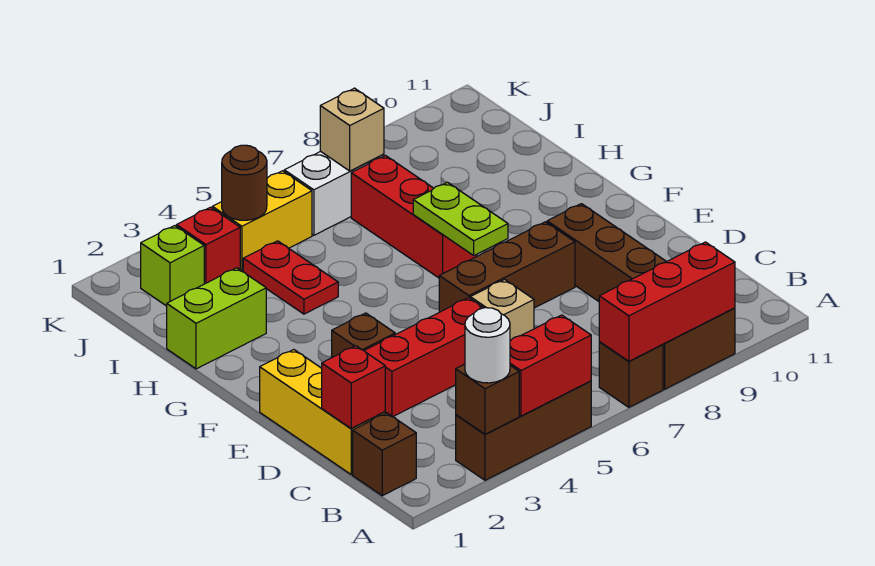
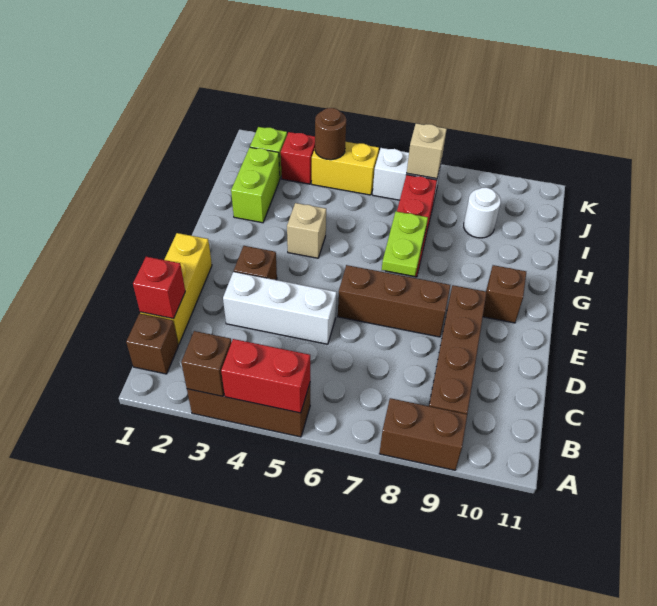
white 1x1 round brick [465,308,510,383] -> white 1x1 round brick moved to [464,188,501,238]
brown 1x1 brick [599,342,663,407] -> brown 1x1 brick moved to [483,265,526,323]
red 1x3 brick [599,242,735,361] -> none
red 1x3 brick [364,298,483,417] -> white 1x3 brick [223,272,337,344]
tan 1x1 brick [470,279,534,341] -> tan 1x1 brick moved to [287,203,326,258]
lime 1x2 brick [167,268,266,369] -> lime 1x2 brick turned to [231,147,280,223]
red 1x2 plate [243,241,338,314] -> none

